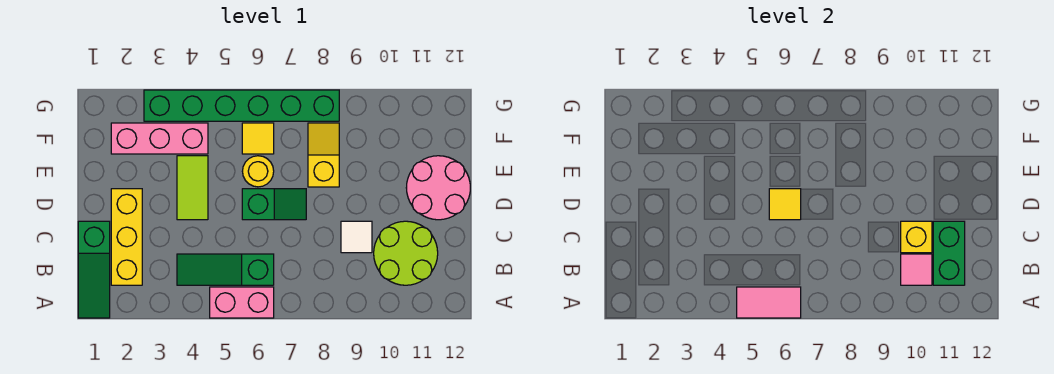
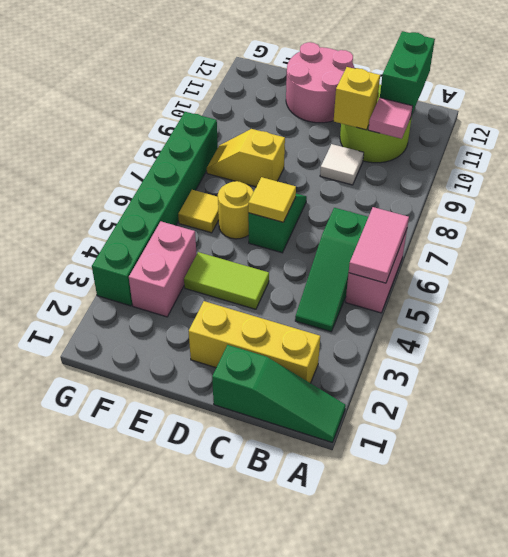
green 1x2 brick [933,221,965,285] -> green 1x2 brick turned to [380,31,435,113]
pink 1x3 brick [111,123,208,154] -> pink 1x2 brick [129,222,197,317]

